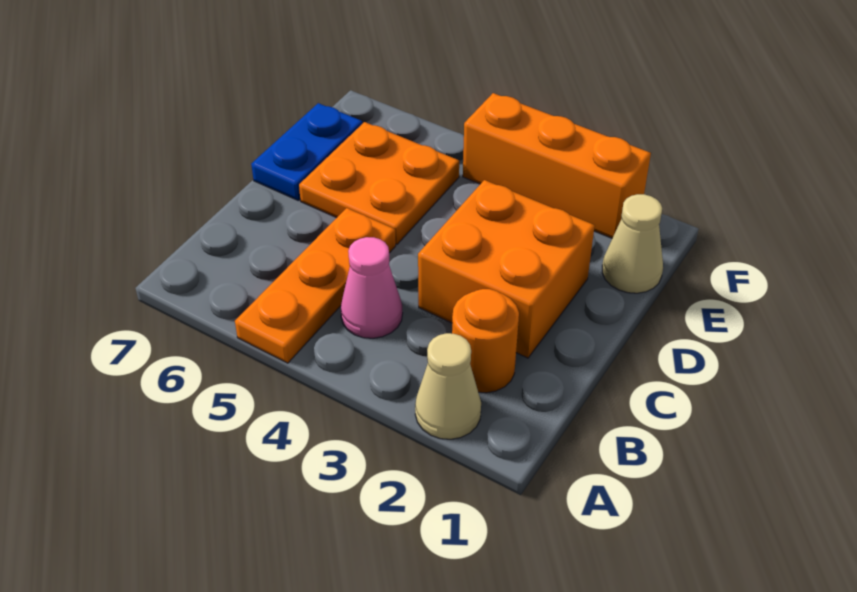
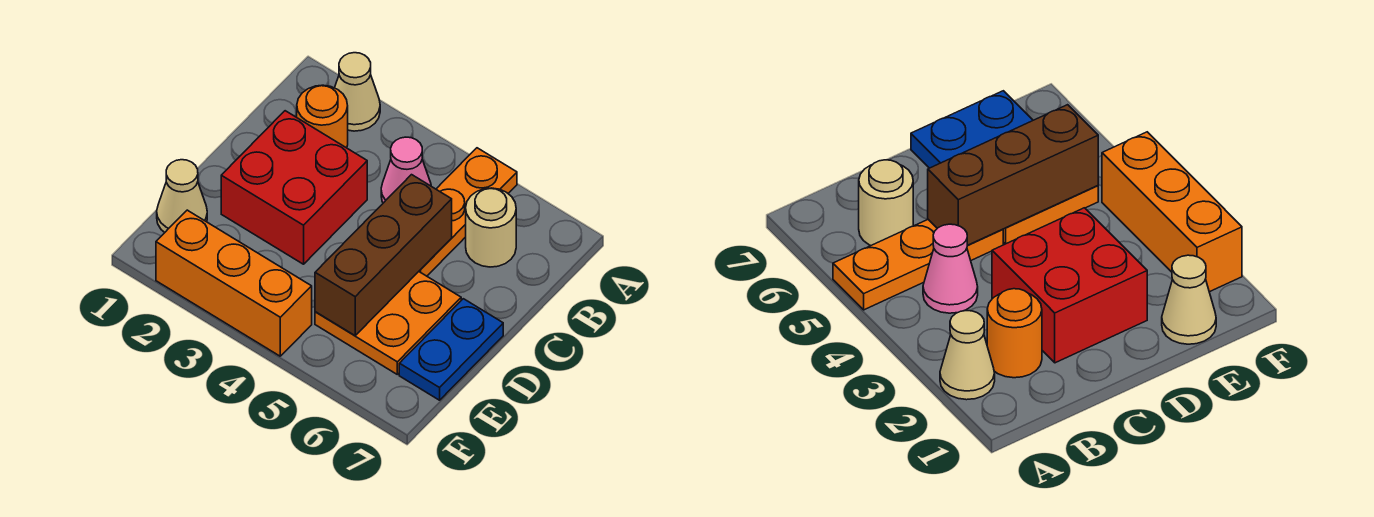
none -> tan 1x1 round brick [466,188,516,267]
orange 2x2 brick [418,180,595,358] -> red 2x2 brick [221,111,367,264]
none -> brown 1x3 brick [315,175,452,336]

